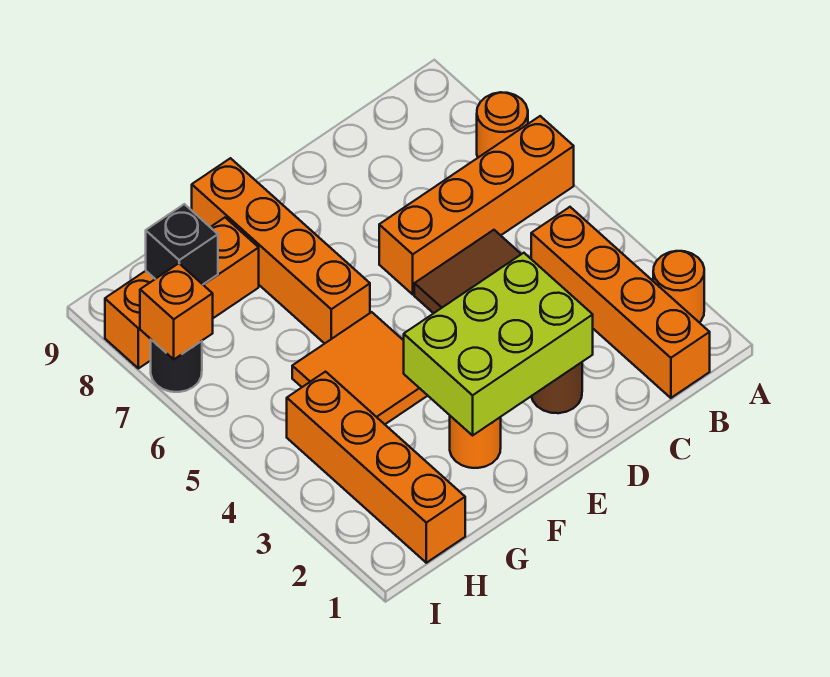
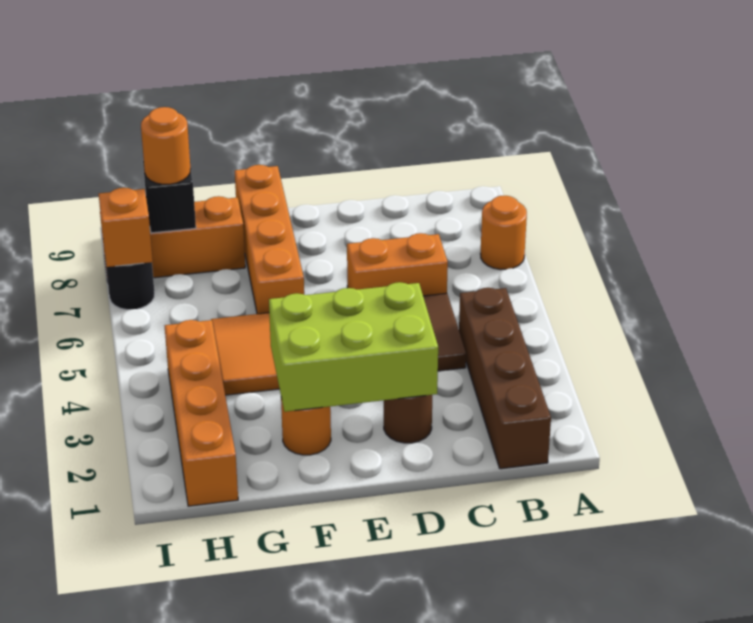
orange 1x1 round brick [653,251,704,323] -> orange 1x1 round brick moved to [141,107,191,184]
orange 1x4 brick [379,116,574,294] -> orange 1x2 brick [347,233,448,296]
orange 1x4 brick [531,207,710,398] -> brown 1x4 brick [459,288,551,469]

